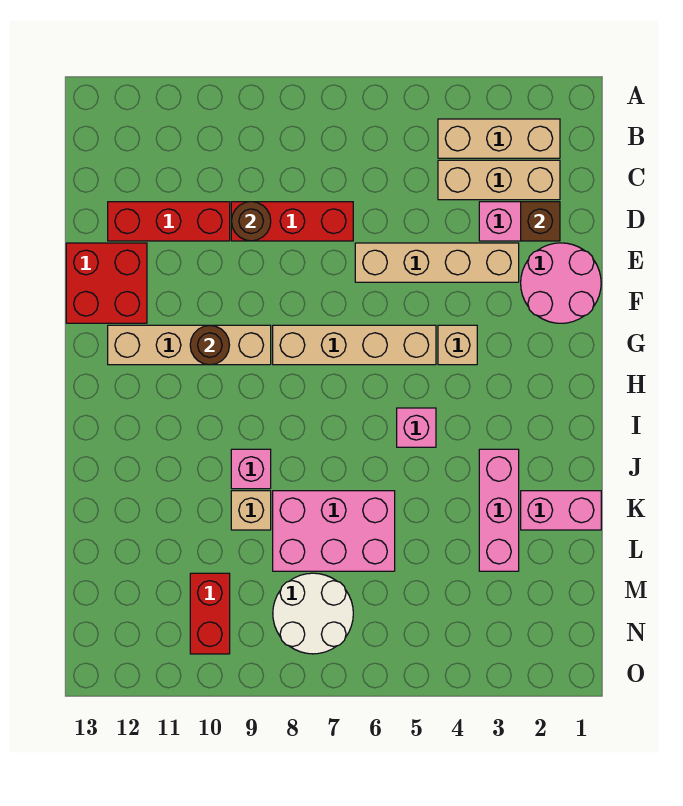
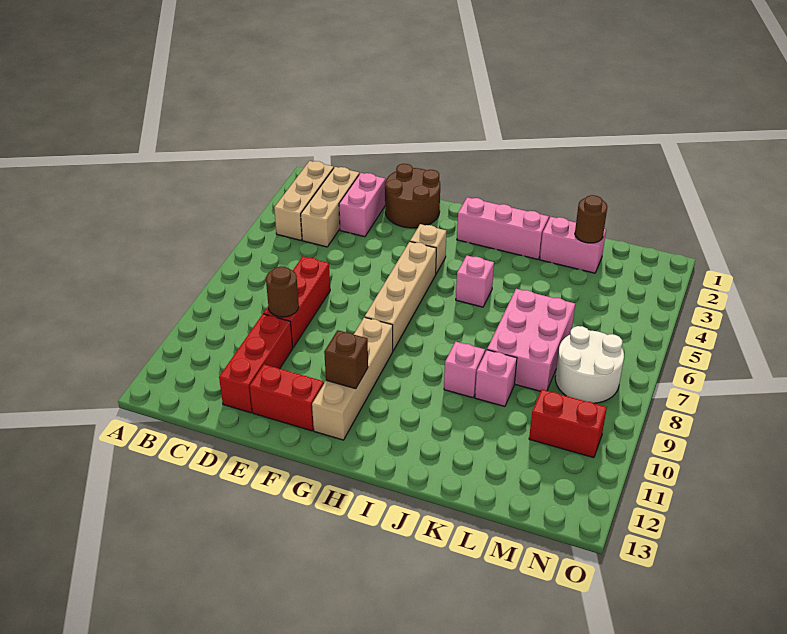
brown 1x1 brick [521,202,560,241] -> brown 1x1 brick moved to [324,330,368,389]
pink 2x2 round brick [521,243,601,323] -> brown 2x2 round brick [385,164,440,228]
tan 1x4 brick [355,243,519,282] -> none
red 2x2 brick [66,243,147,323] -> red 1x2 brick [250,364,324,431]
brown 1x1 round brick [190,325,229,365] -> brown 1x1 round brick moved to [575,195,607,243]
pink 1x3 brick [479,449,519,571] -> pink 1x3 brick moved to [457,197,549,259]
pink 1x2 brick [521,491,601,530] -> pink 1x2 brick turned to [540,217,606,273]
tan 1x1 brick [231,491,271,530] -> pink 1x1 brick [475,350,517,406]

